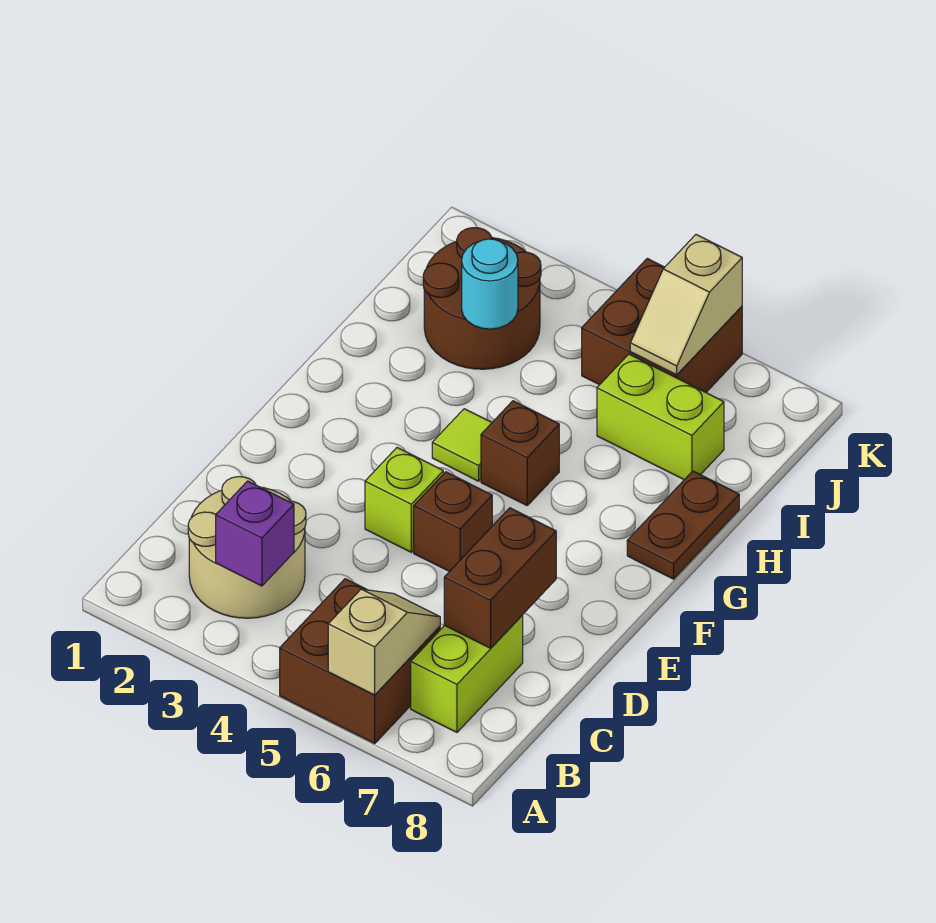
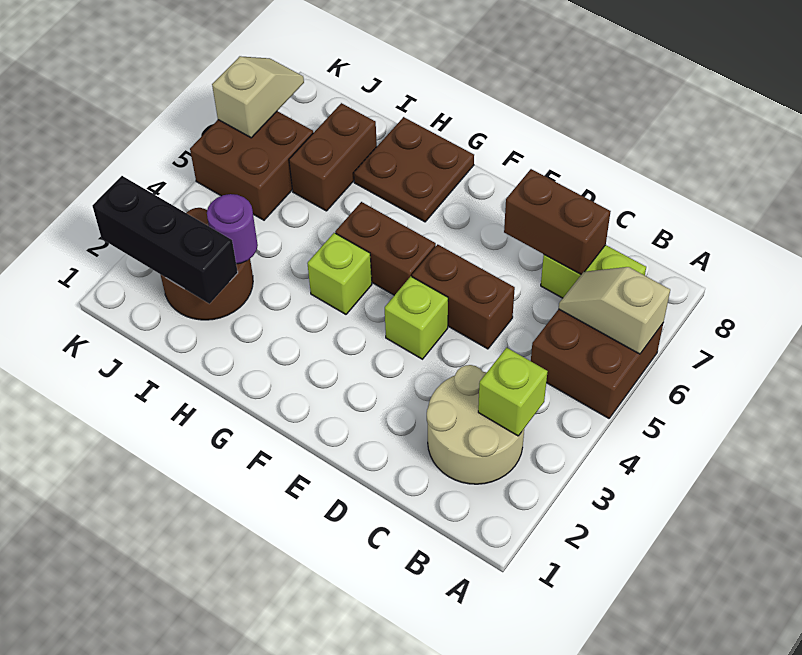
purple 1x1 brick [216,481,294,586] -> lime 1x1 brick [478,348,548,436]
brown 1x1 brick [414,472,492,572] -> brown 1x2 brick [412,244,515,349]
lime 1x1 tile [432,409,492,481] -> lime 1x1 brick [307,233,372,314]
brown 1x1 brick [481,401,559,505] -> brown 1x2 brick [335,202,436,295]
brown 1x2 plate [627,471,739,579] -> brown 2x2 plate [354,117,474,222]
none -> black 1x3 brick [93,176,238,304]
cyan 1x1 round brick [462,239,518,329] -> purple 1x1 round brick [207,194,258,264]
lime 1x2 brick [597,354,724,480] -> brown 1x2 brick [289,103,377,211]
tan 1x2 slope [630,235,742,375] -> tan 1x2 slope turned to [212,56,304,138]

